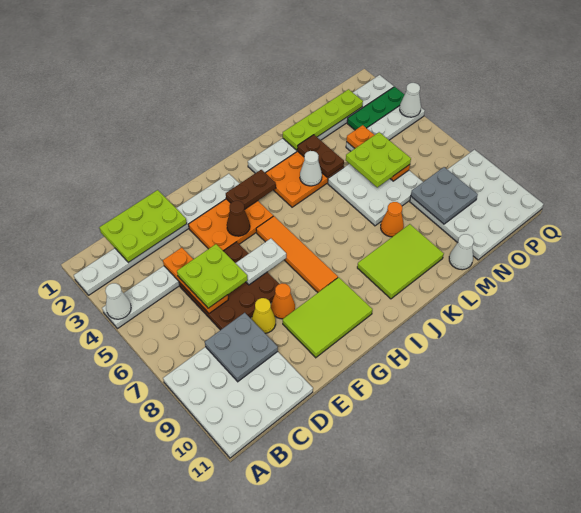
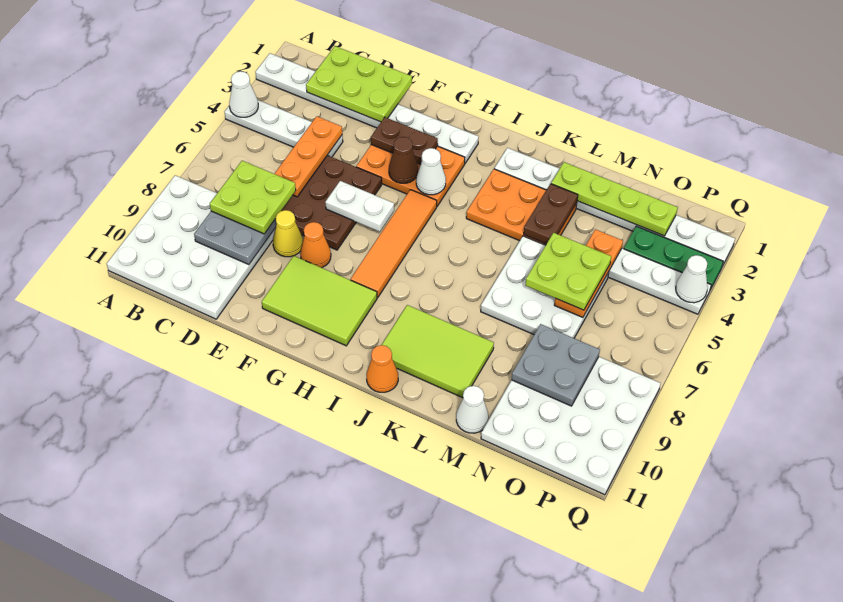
lime 2x2 plate [177,244,248,308] -> lime 2x2 plate moved to [210,161,296,234]
brown 1x2 plate [226,170,276,210] -> brown 1x2 plate moved to [371,117,438,165]
white 1x1 cone [300,151,322,186] -> white 1x1 cone moved to [416,148,446,195]
orange 1x1 cone [381,202,404,237] -> orange 1x1 cone moved to [367,345,398,392]

